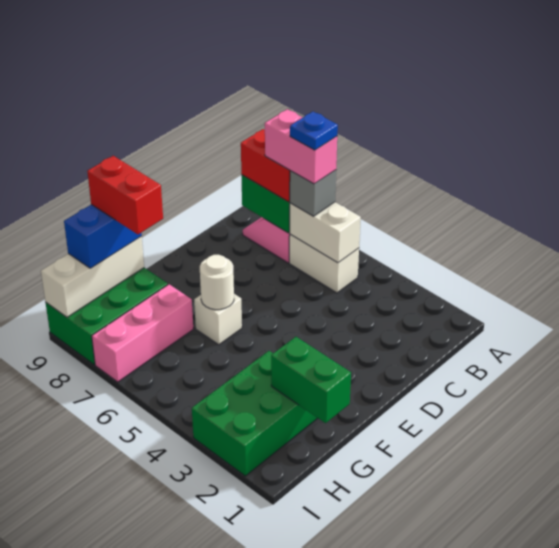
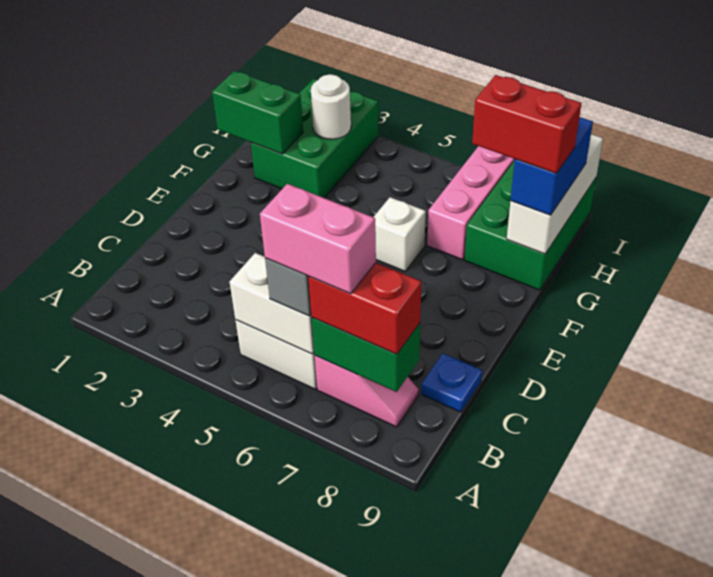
blue 1x1 plate [290,112,338,150] -> blue 1x1 plate moved to [421,353,482,412]
white 1x1 round brick [200,255,234,310] -> white 1x1 round brick moved to [311,74,351,139]

